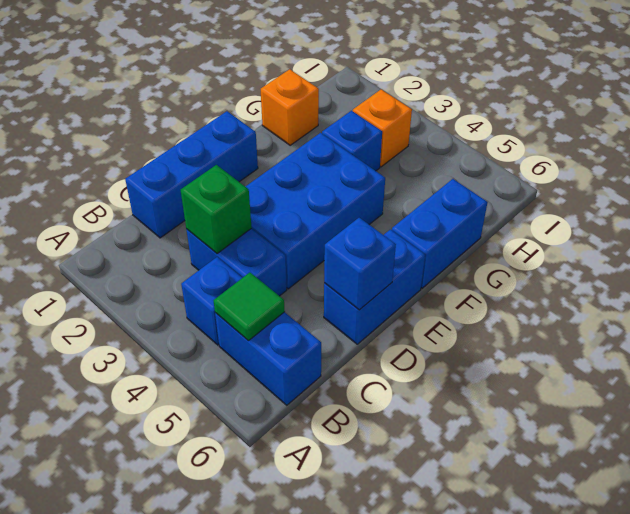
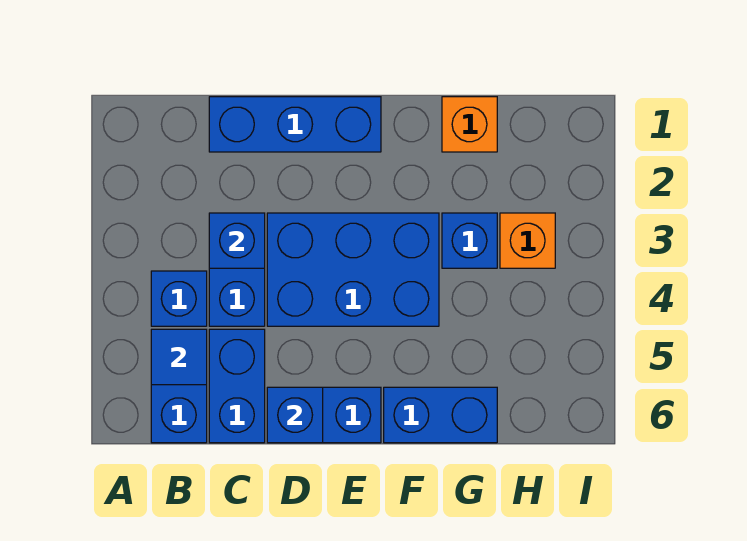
green 1x1 tile [214,273,285,341] -> blue 1x1 tile [151,329,207,385]
green 1x1 brick [181,165,252,254] -> blue 1x1 brick [209,213,265,268]
none -> blue 1x2 brick [209,329,265,443]

